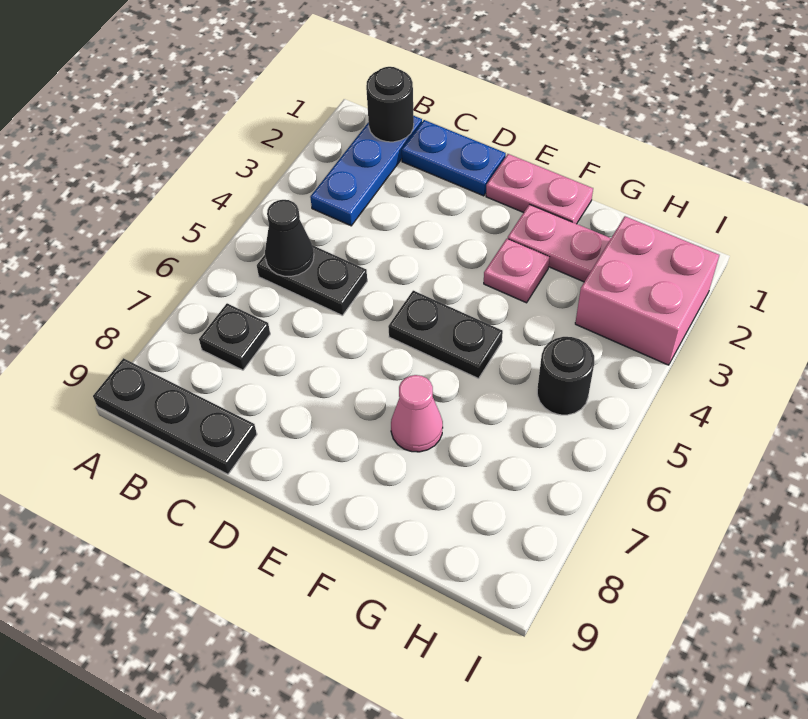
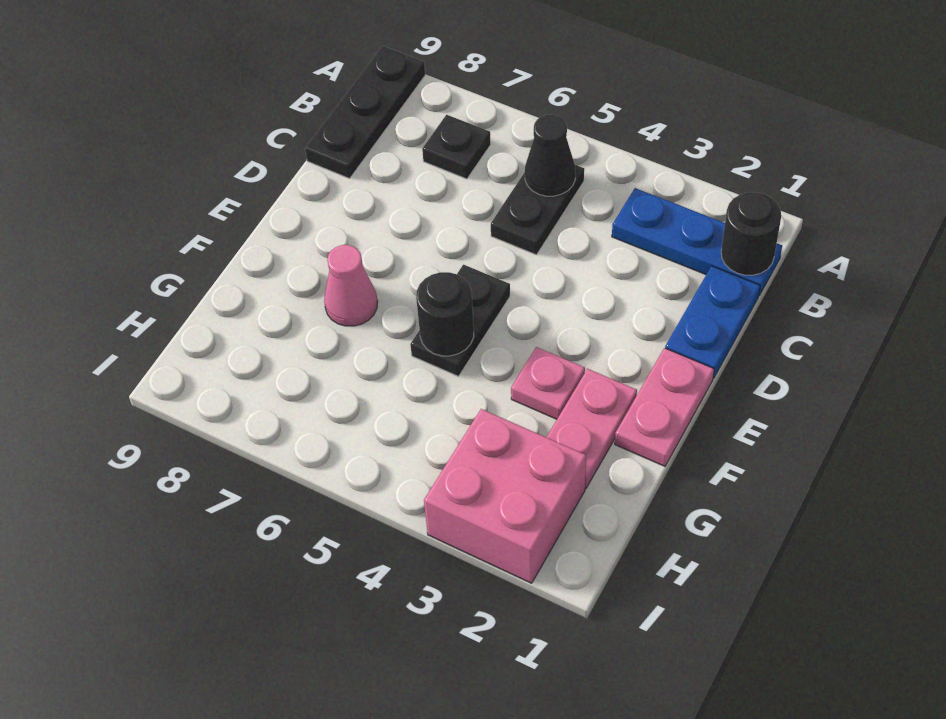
black 1x1 round brick [537,337,594,415] -> black 1x1 round brick moved to [416,272,474,356]

